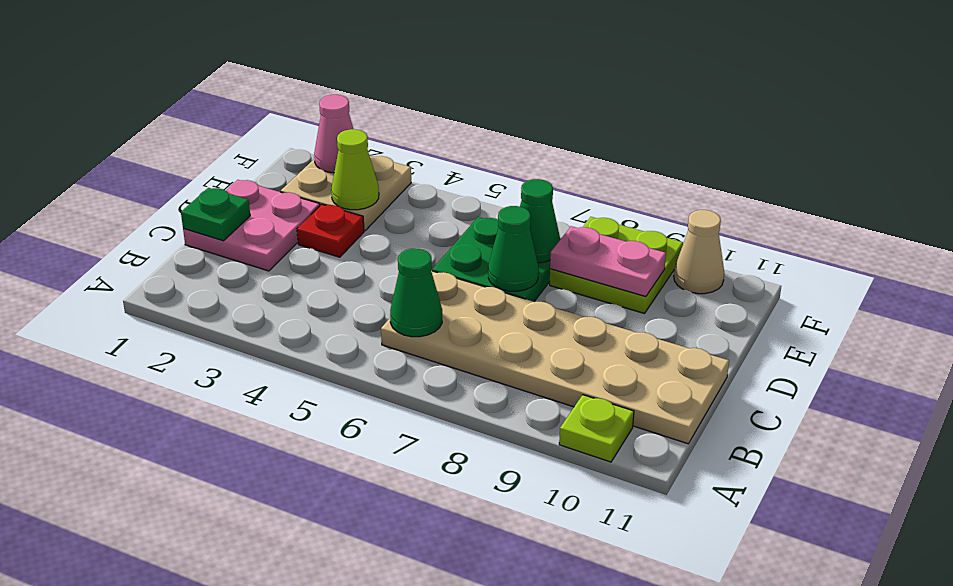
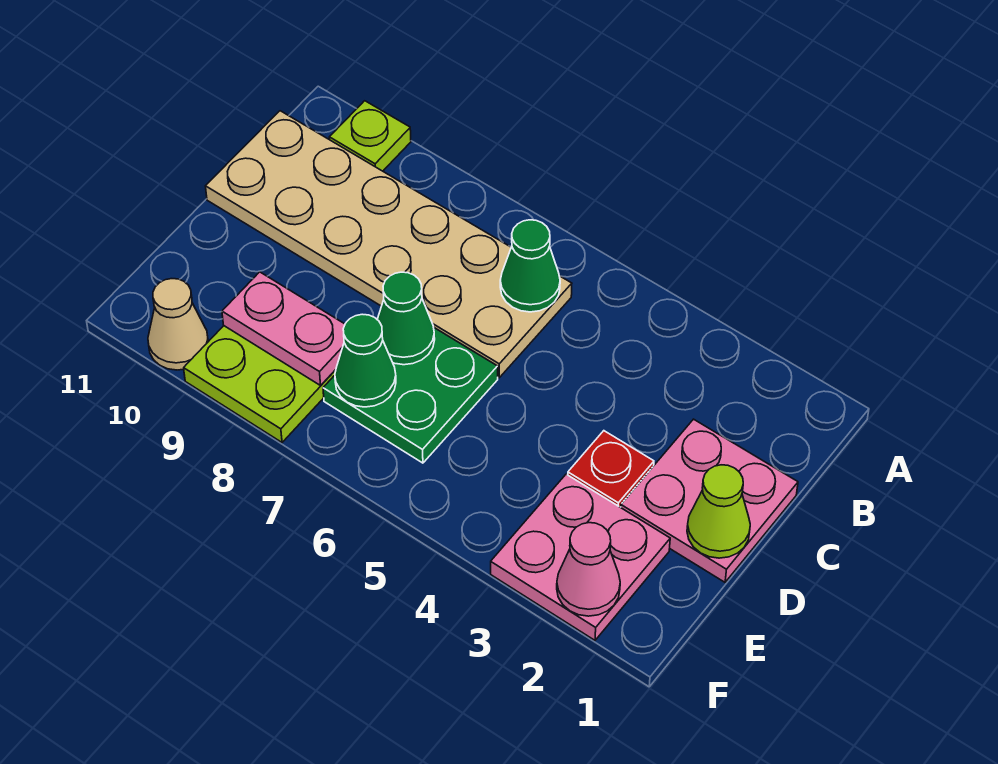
green 1x1 plate [181,188,250,241] -> none
tan 2x2 plate [281,156,411,231] -> pink 2x2 plate [491,474,670,640]
lime 1x1 cone [331,129,379,210] -> lime 1x1 cone moved to [687,465,750,558]

